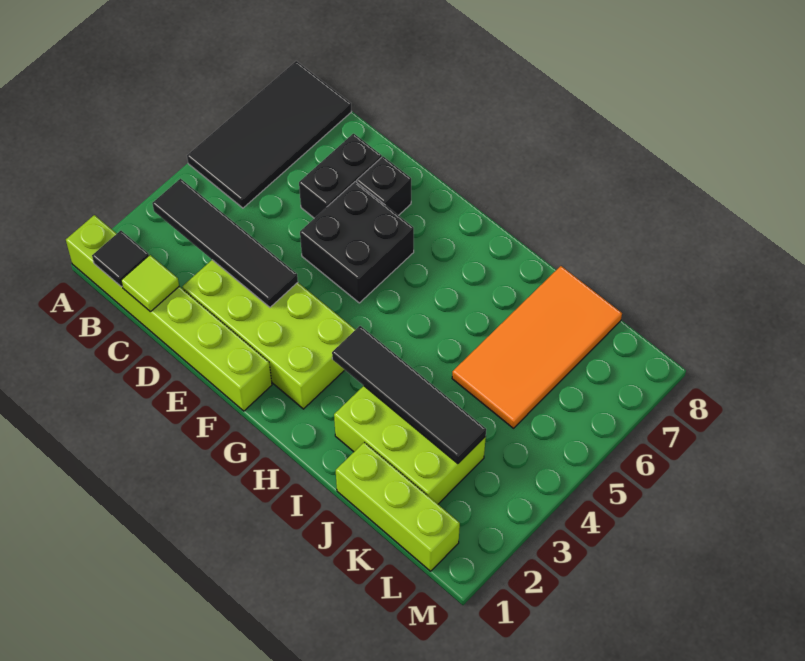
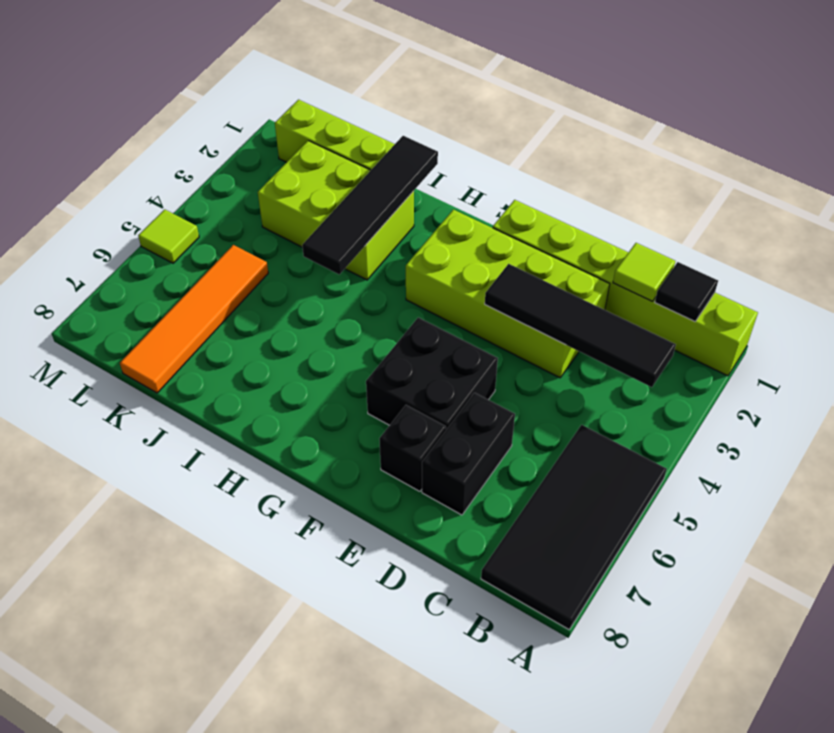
black 1x4 tile [332,326,486,464] -> black 1x4 tile turned to [302,136,438,274]
orange 2x4 tile [452,266,622,428] -> orange 1x4 tile [120,245,268,393]
none -> lime 1x1 tile [138,209,199,263]

